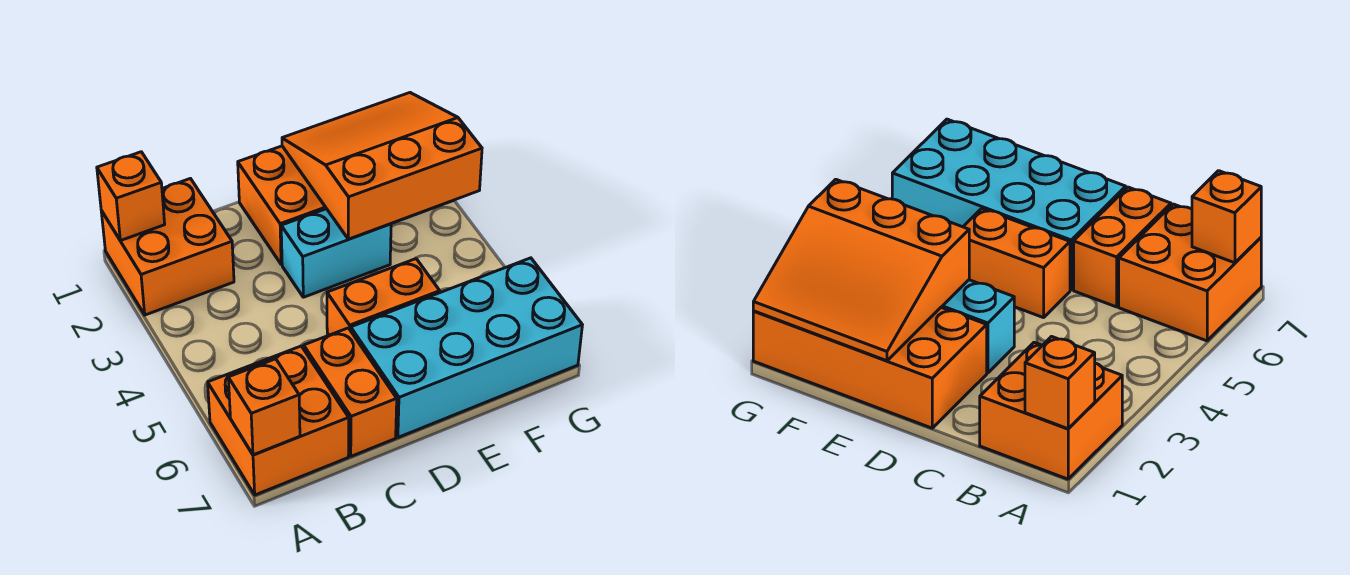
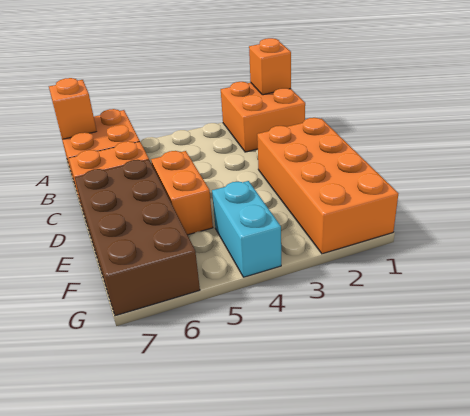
cyan 1x2 brick [281,209,391,297] -> cyan 1x2 brick moved to [212,181,281,277]
cyan 2x4 brick [351,258,582,437] -> brown 2x4 brick [75,160,200,316]
orange 3x3 slope [282,93,482,239] -> none

